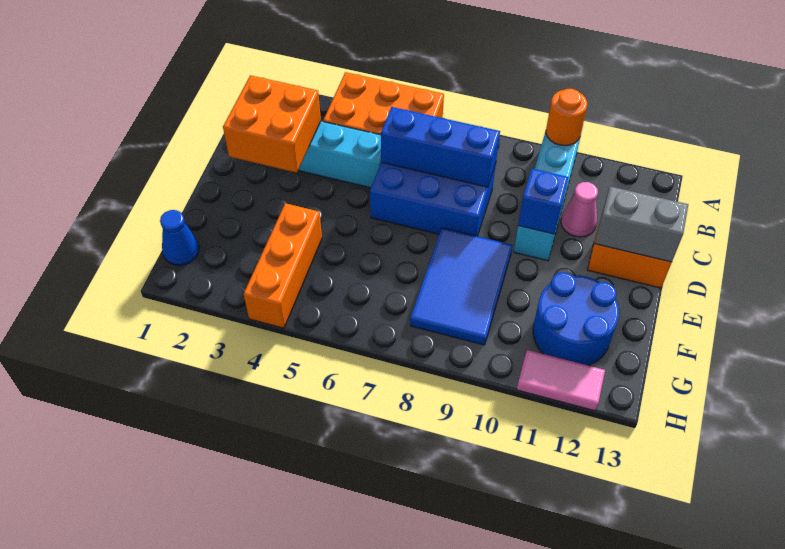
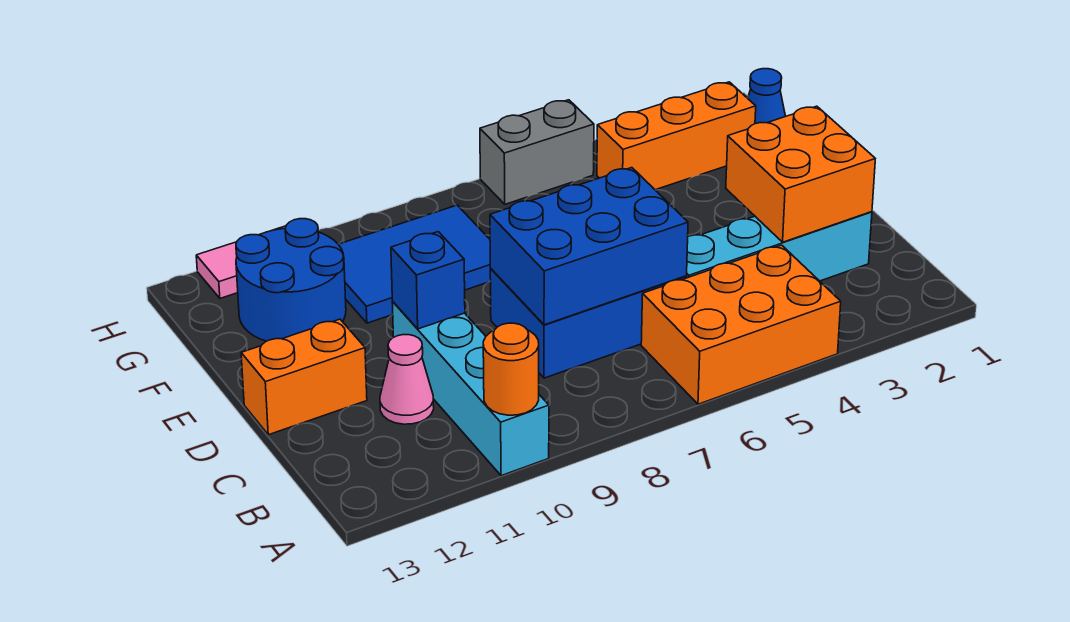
blue 1x3 brick [381,107,500,187] -> blue 2x3 brick [490,168,688,325]
grey 1x2 brick [595,186,688,262] -> grey 1x2 brick moved to [480,100,594,204]
blue 2x3 tile [410,228,513,345] -> blue 2x3 tile turned to [338,205,491,323]
orange 1x3 brick [244,203,322,328] -> orange 1x3 brick turned to [597,82,756,190]

